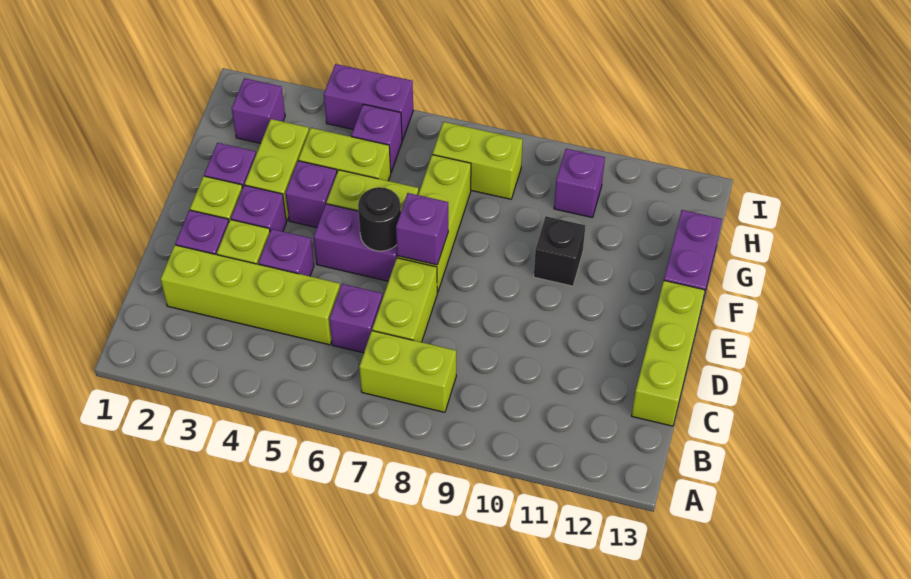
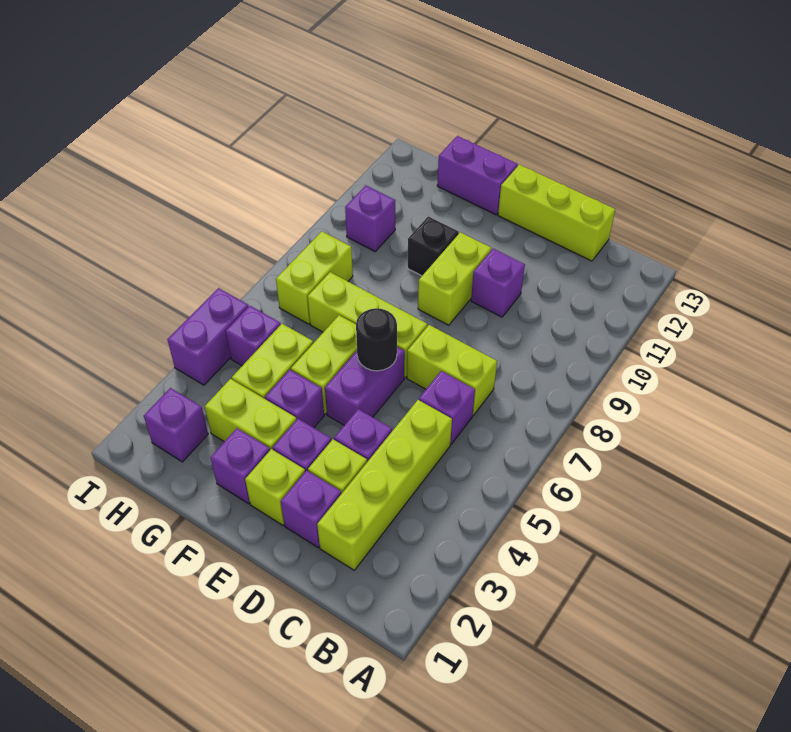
lime 1x2 brick [359,331,456,412] -> lime 1x2 brick moved to [418,232,491,325]
purple 1x1 brick [396,193,448,265] -> purple 1x1 brick moved to [471,249,525,317]

